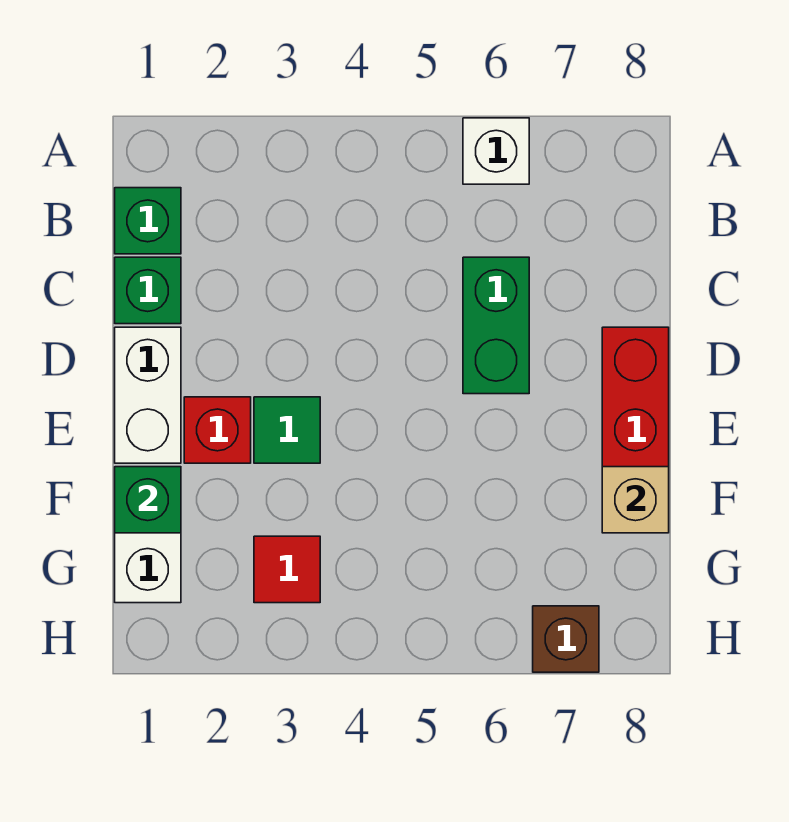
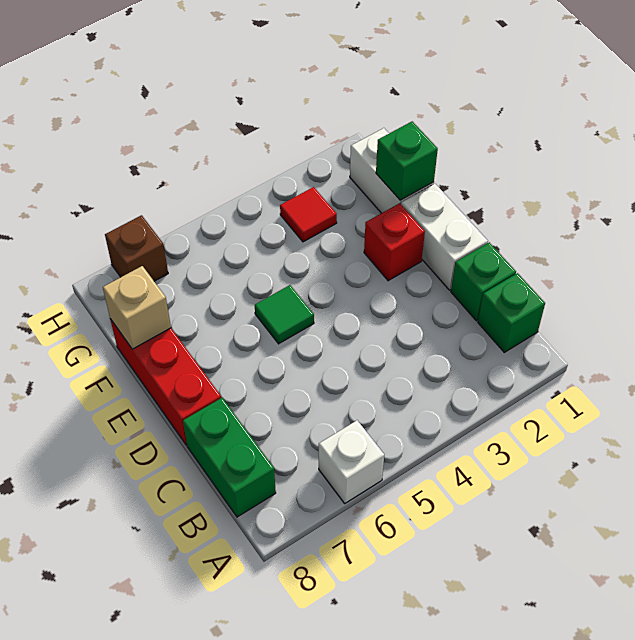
green 1x2 brick [463,257,529,394] -> green 1x2 brick moved to [183,398,276,517]
green 1x1 tile [254,397,320,463] -> green 1x1 tile moved to [255,285,314,344]

